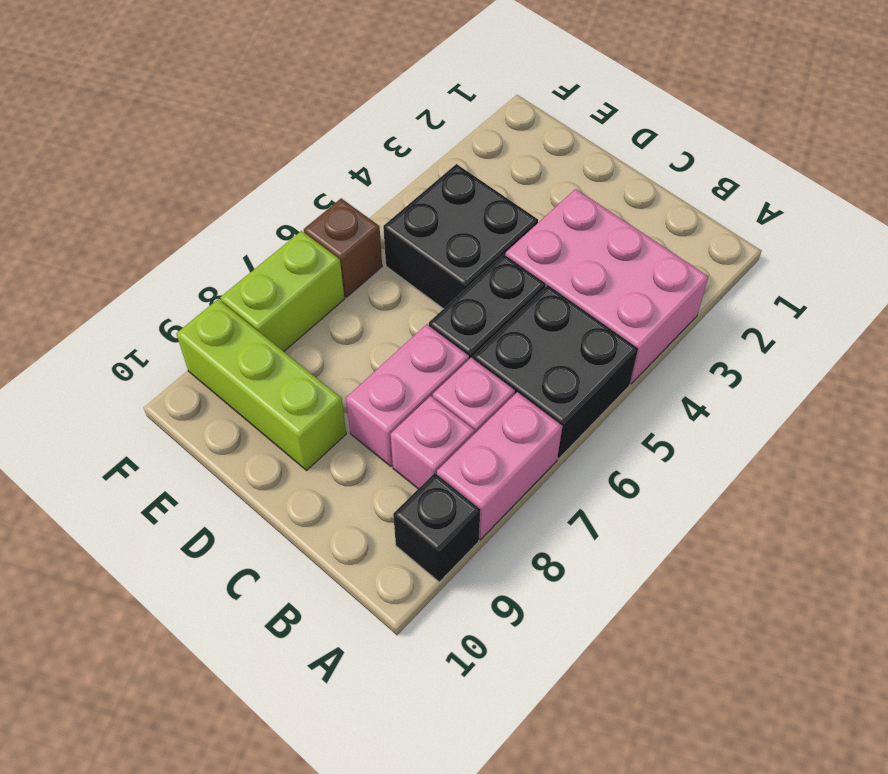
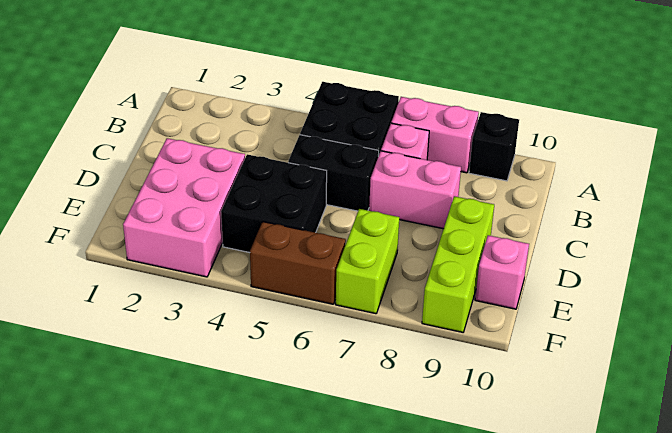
pink 2x3 brick [505,189,709,384] -> pink 2x3 brick moved to [123,138,245,277]
pink 1x1 brick [391,396,475,489] -> pink 1x1 brick moved to [475,235,529,309]
brown 1x1 brick [304,198,382,297] -> brown 1x2 brick [250,222,346,304]
lime 1x2 brick [220,231,344,351] -> lime 1x2 brick turned to [336,209,399,314]

